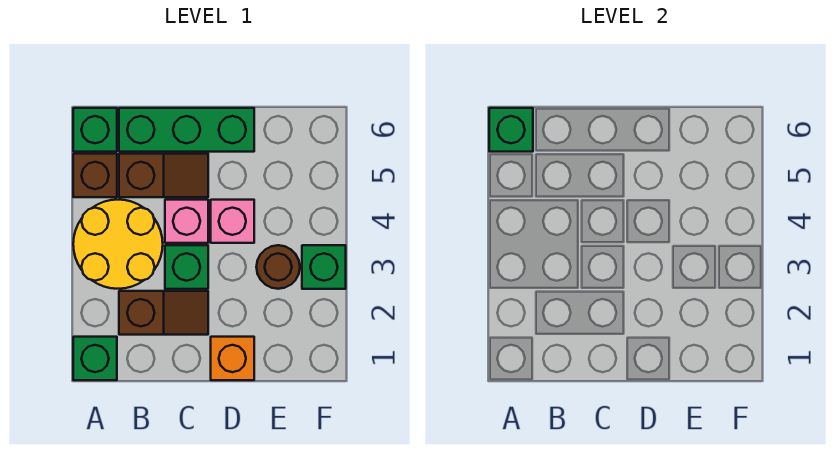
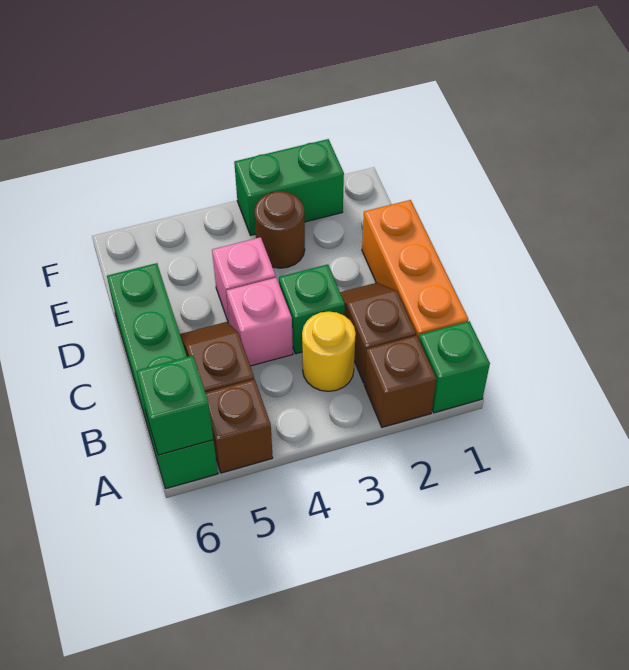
none -> brown 1x1 brick [364,335,436,427]
yellow 2x2 round brick [73,200,163,289] -> yellow 1x1 round brick [302,311,356,391]
orange 1x1 brick [211,337,254,380] -> orange 1x3 brick [362,200,468,338]
green 1x1 brick [302,245,346,289] -> green 1x2 brick [234,139,344,235]

